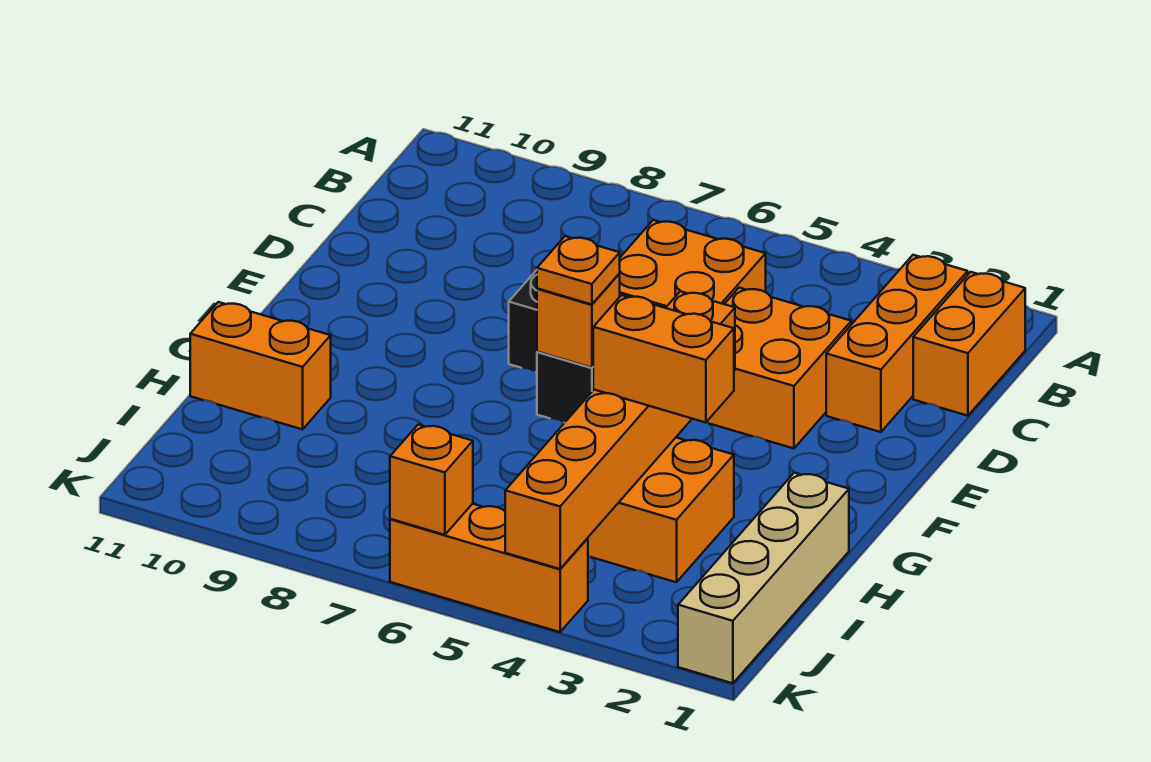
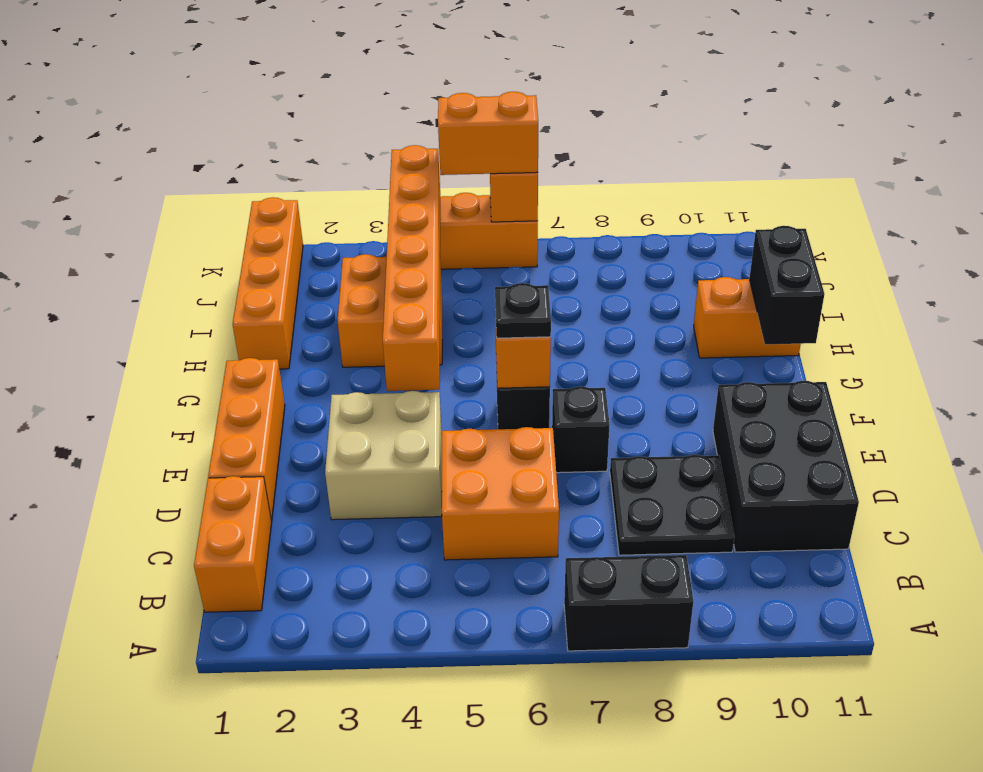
none -> black 1x2 brick [564,555,693,651]
orange 1x3 brick [826,255,968,432] -> orange 1x3 brick moved to [208,358,285,521]
none -> black 2x2 plate [610,455,734,555]
none -> black 2x3 brick [713,381,859,552]
orange 2x2 brick [707,288,851,448] -> tan 2x2 brick [325,391,442,520]
orange 1x1 plate [537,236,620,304] -> black 1x1 plate [495,283,551,338]
none -> black 1x2 brick [749,226,824,345]
tan 1x4 brick [678,473,849,683] -> orange 1x4 brick [233,197,303,369]
orange 1x2 brick [593,295,734,423] -> orange 1x2 brick moved to [438,92,538,175]

